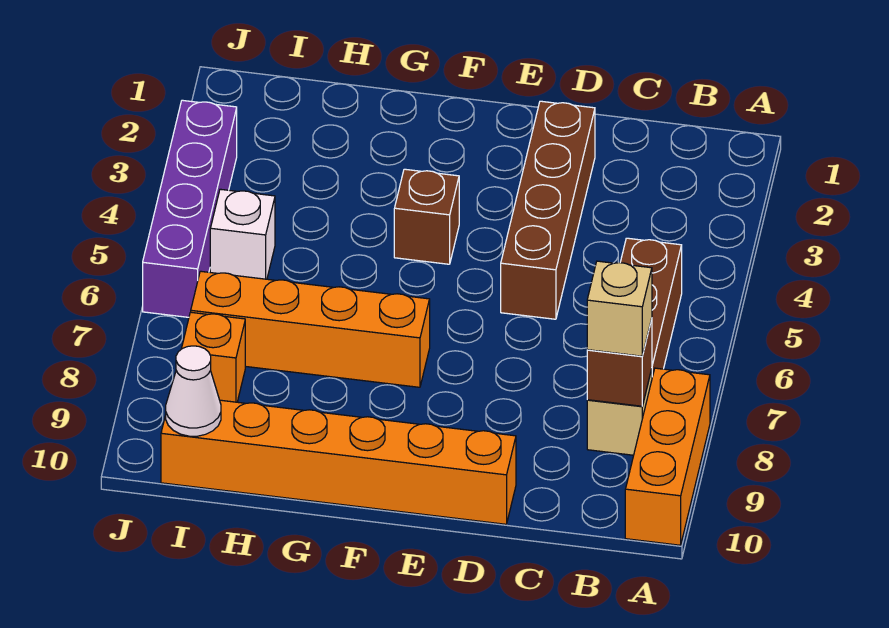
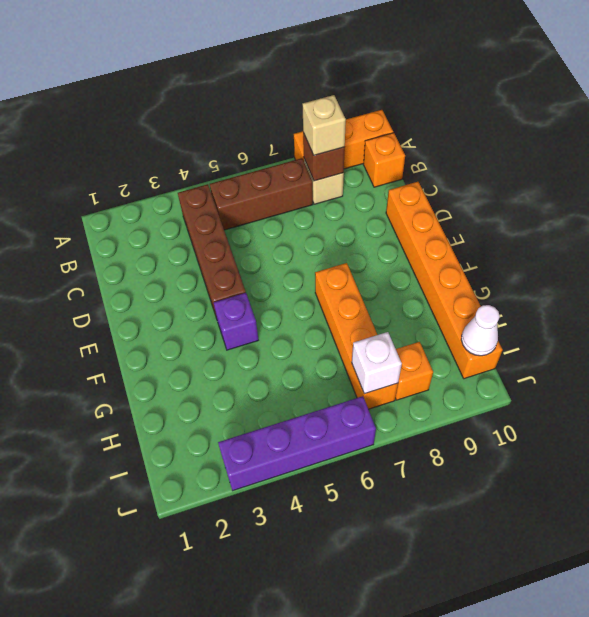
none -> orange 1x1 brick [364,133,405,187]
brown 1x4 brick [501,101,595,319] -> brown 1x4 brick turned to [178,184,246,318]
brown 1x1 brick [394,169,459,264] -> purple 1x1 brick [213,293,259,350]
white 1x1 brick [210,189,275,279] -> white 1x1 brick moved to [352,332,402,394]

